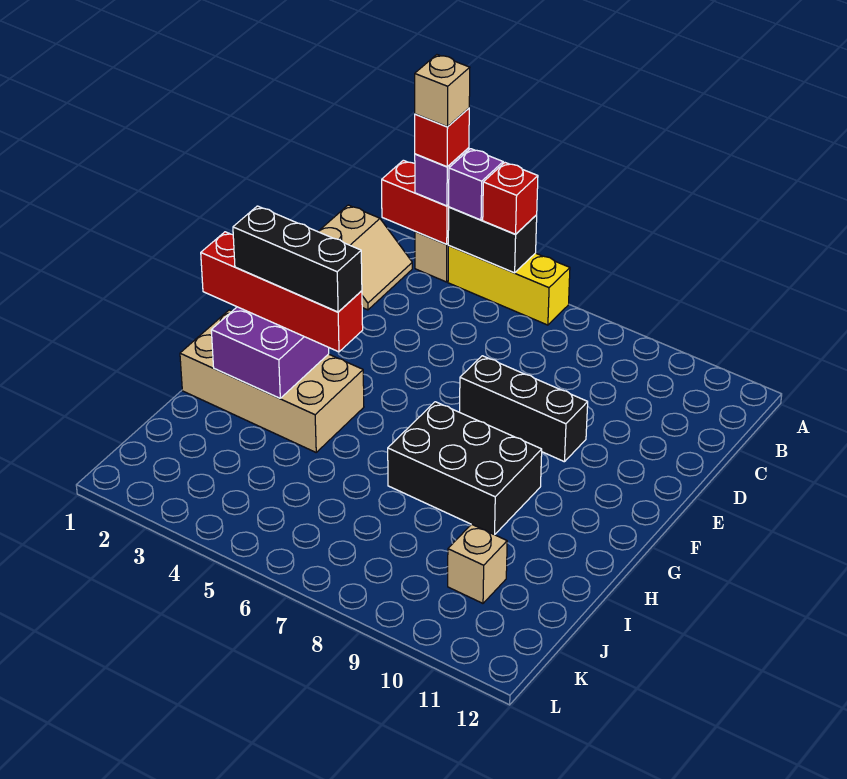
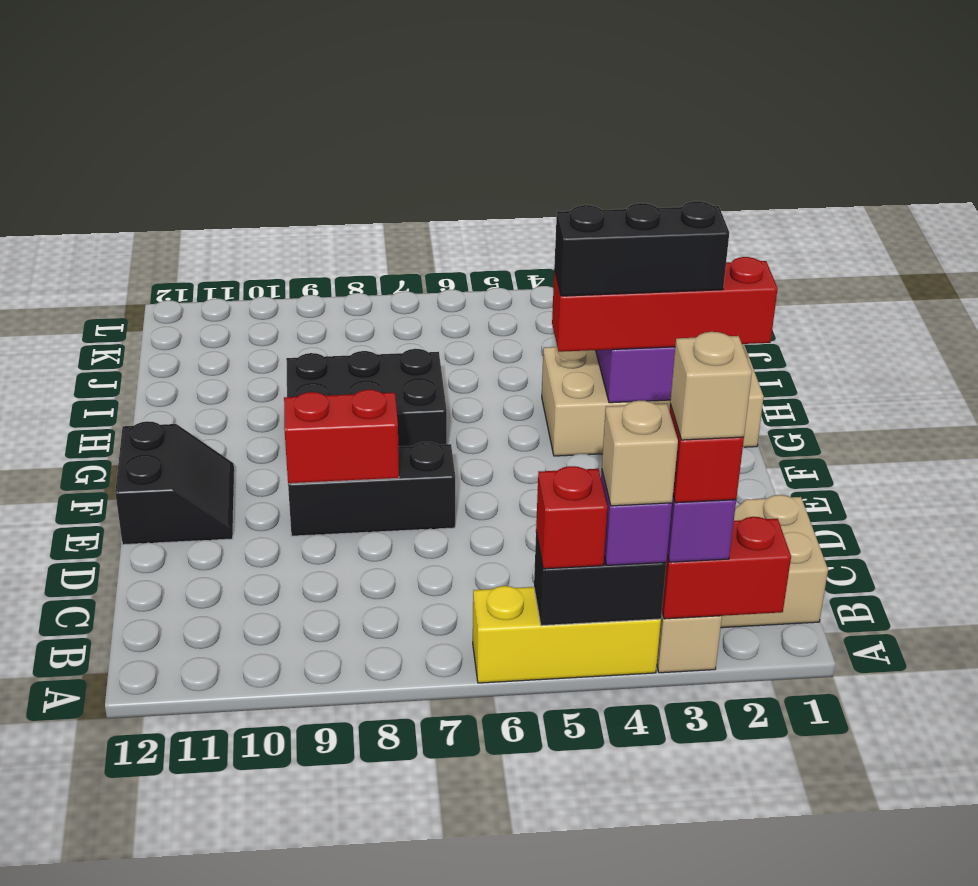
none -> red 1x2 brick [284,390,399,484]
none -> black 2x2 slope [115,421,234,545]
tan 1x1 brick [448,524,507,603] -> tan 1x1 brick moved to [602,401,678,506]

